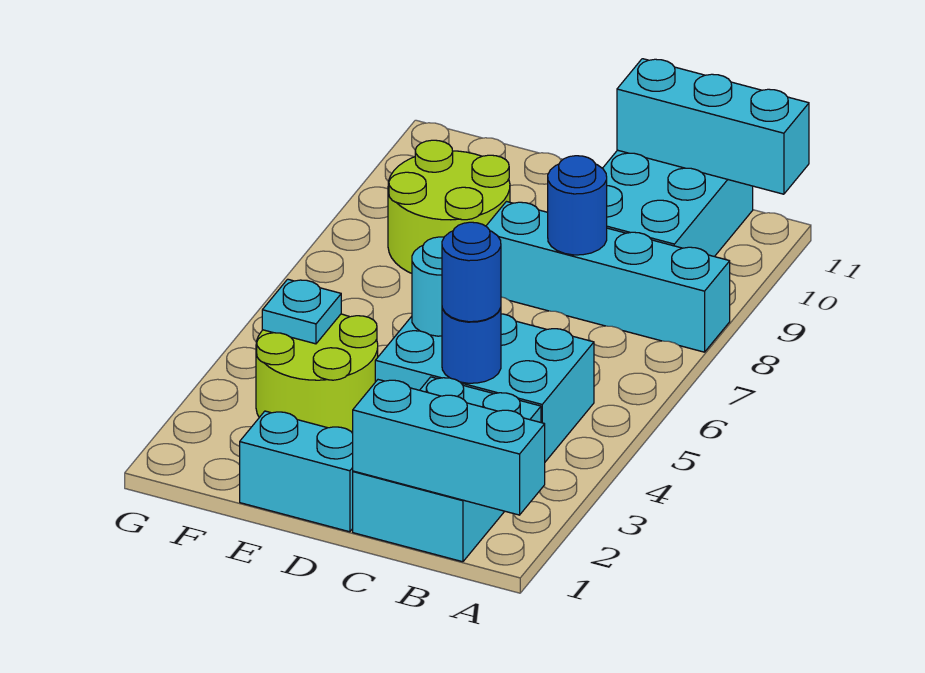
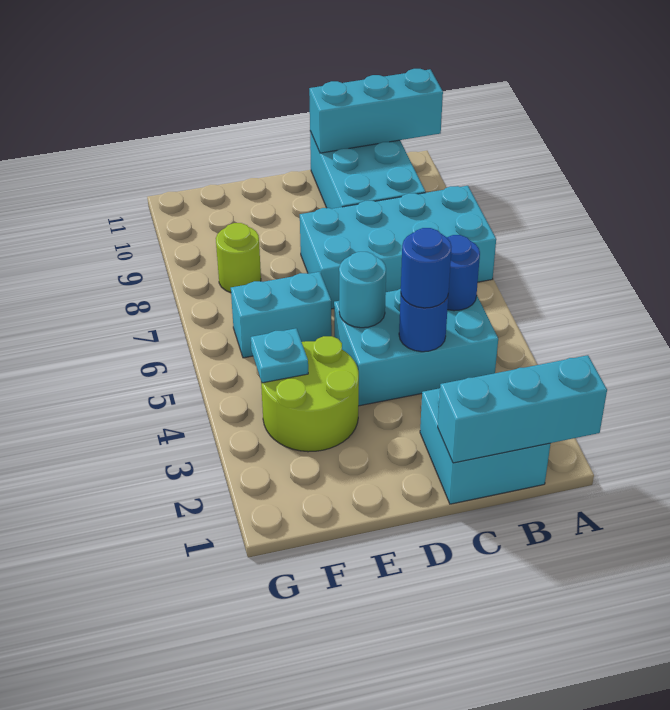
cyan 1x4 brick [486,202,730,352] -> cyan 2x4 brick [300,186,496,309]
cyan 2x3 brick [353,377,541,562] -> cyan 2x2 brick [420,388,550,504]
blue 1x1 round brick [548,156,607,255] -> blue 1x1 round brick moved to [447,235,480,311]
cyan 1x2 brick [240,411,353,532] -> cyan 1x2 brick moved to [231,272,332,358]
lime 2x2 round brick [388,140,510,273] -> lime 1x1 round brick [216,223,261,292]

